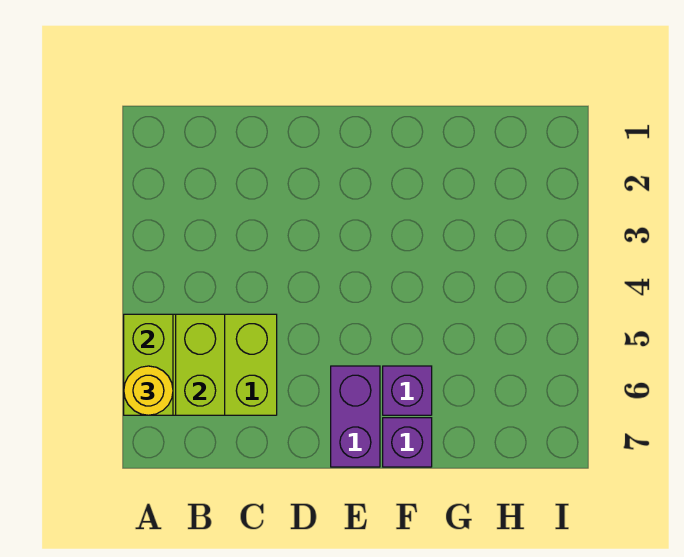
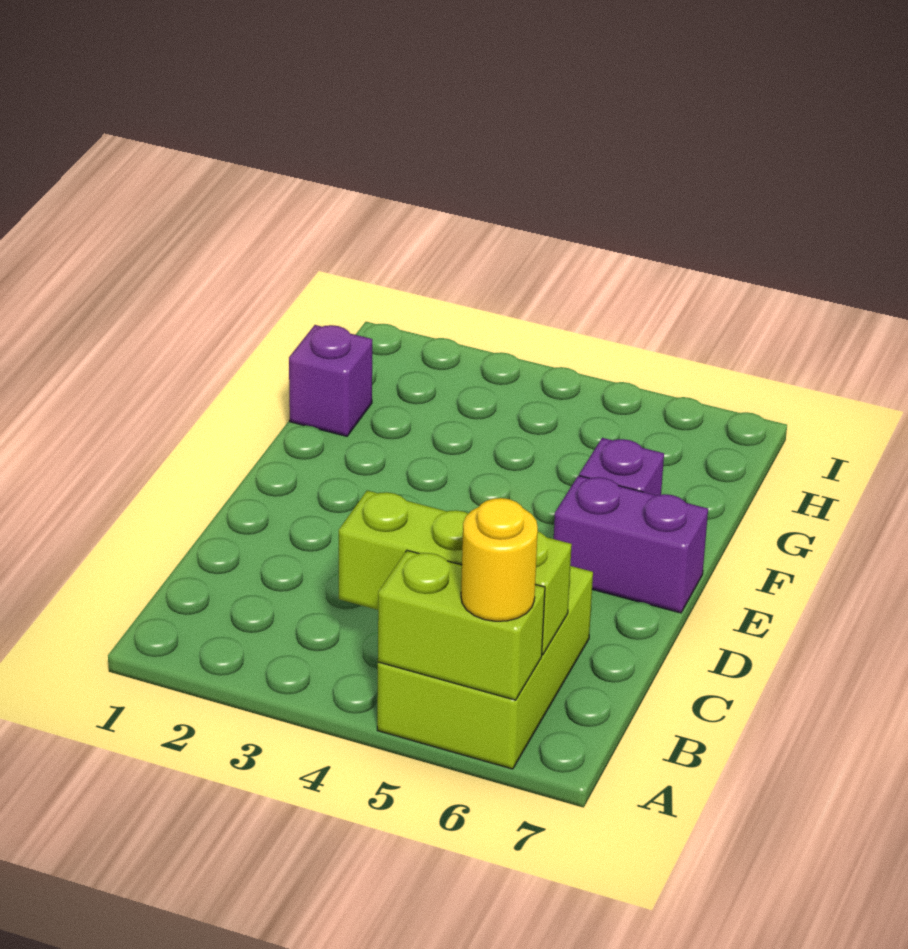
lime 1x2 brick [176,314,225,415] -> lime 1x3 brick [339,490,572,655]
purple 1x1 brick [383,418,432,467] -> purple 1x1 brick moved to [289,325,372,436]

